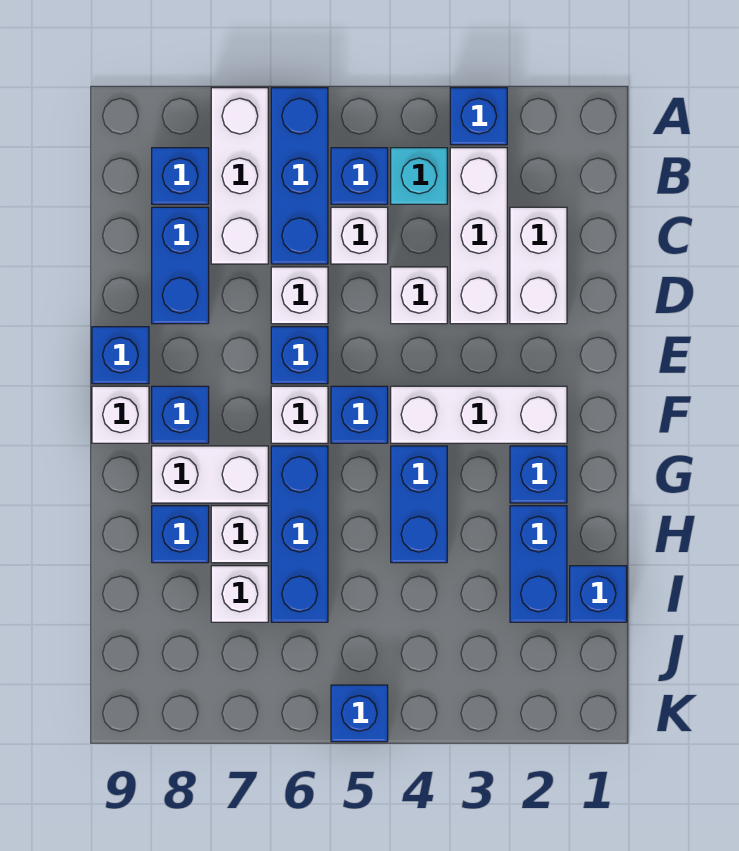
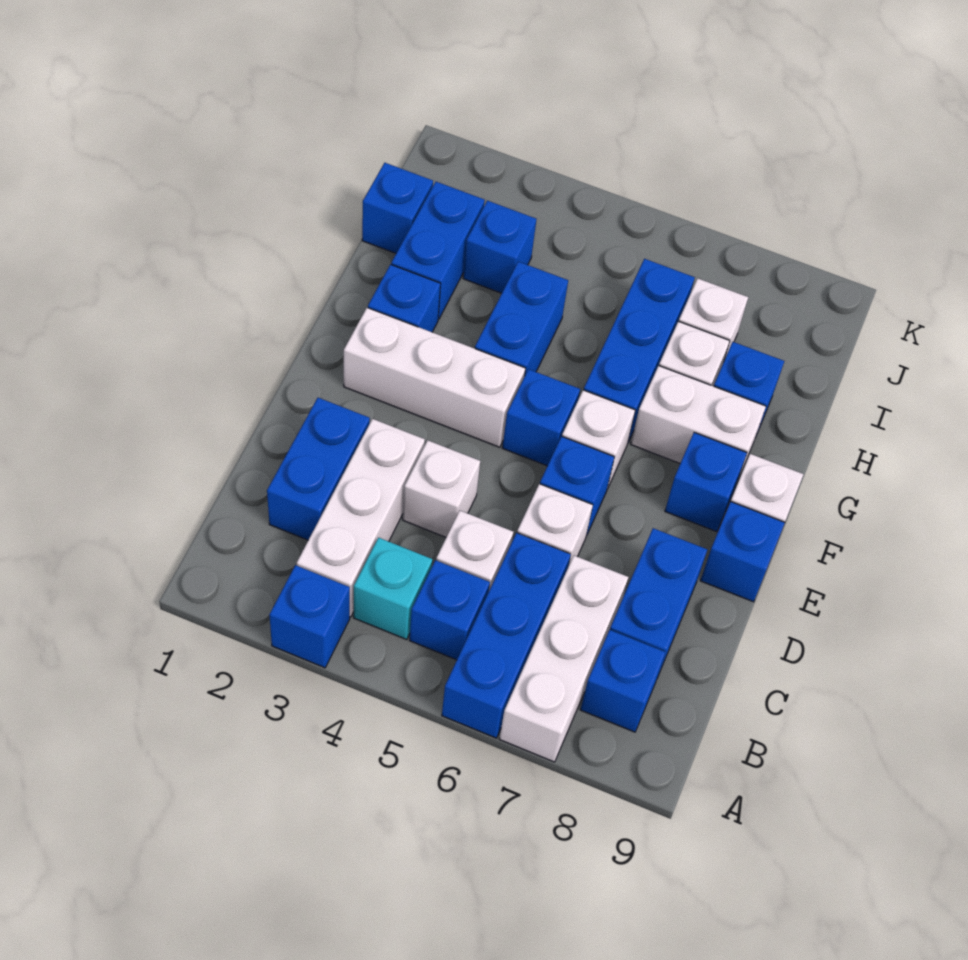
white 1x2 brick [510,207,567,324] -> blue 1x2 brick [267,398,370,540]
blue 1x1 brick [331,685,388,742] -> blue 1x1 brick moved to [463,201,536,293]

